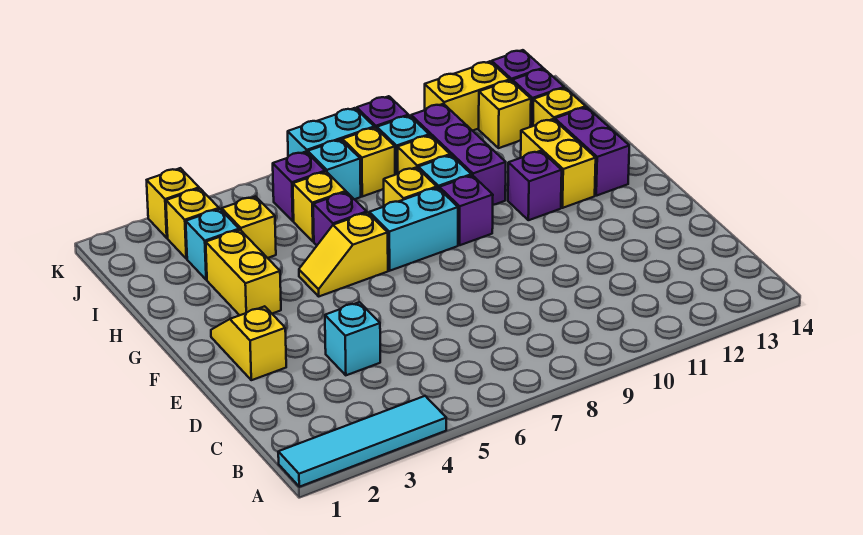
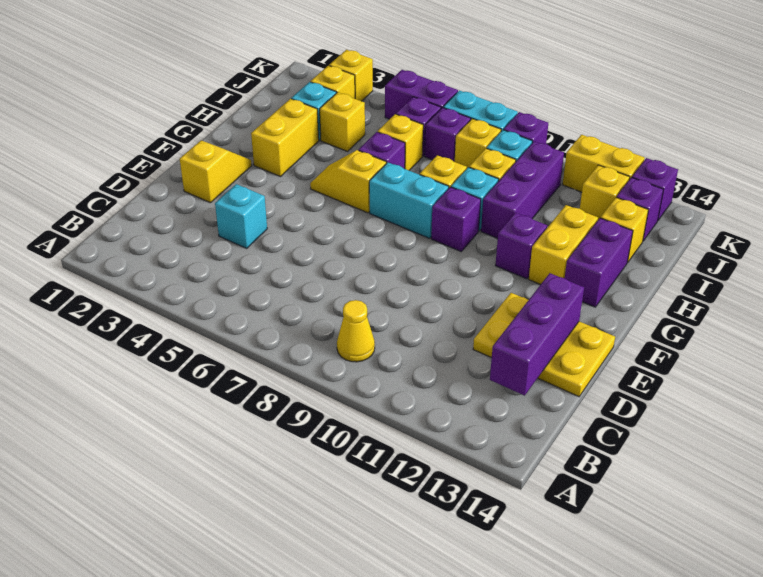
cyan 1x4 tile [278,396,446,487] -> none
none -> yellow 1x1 cone [337,300,375,362]
none -> purple 1x3 brick [490,273,584,396]
none -> yellow 2x3 plate [473,293,615,397]
cyan 1x1 brick [308,140,361,199] -> purple 1x1 brick [425,108,471,162]
none -> purple 1x2 brick [385,70,458,119]

